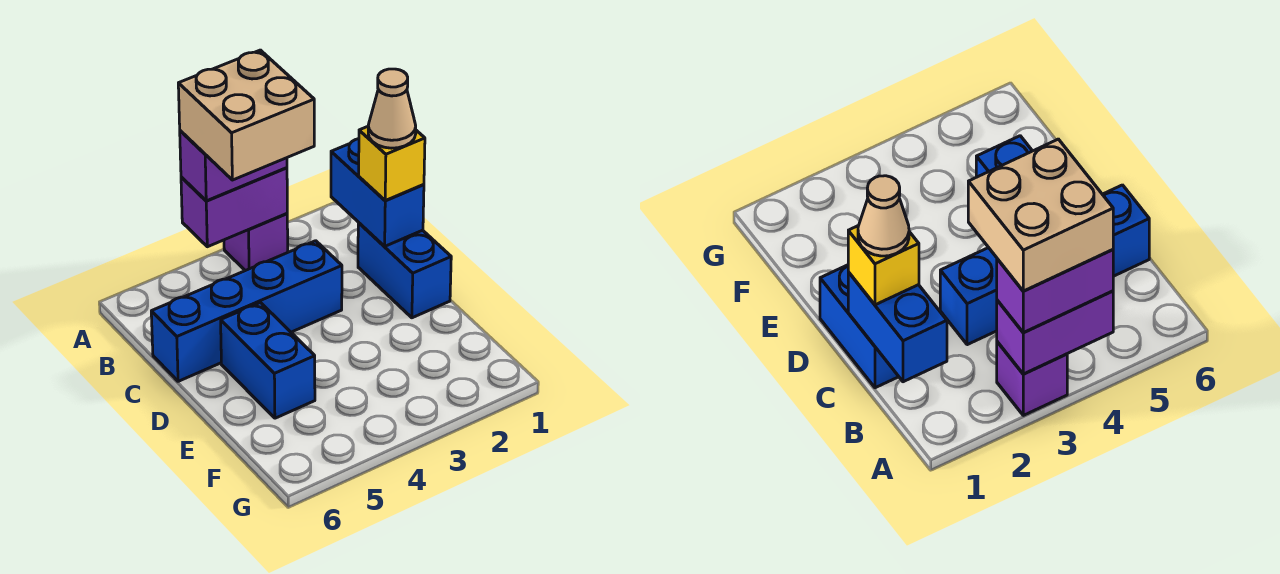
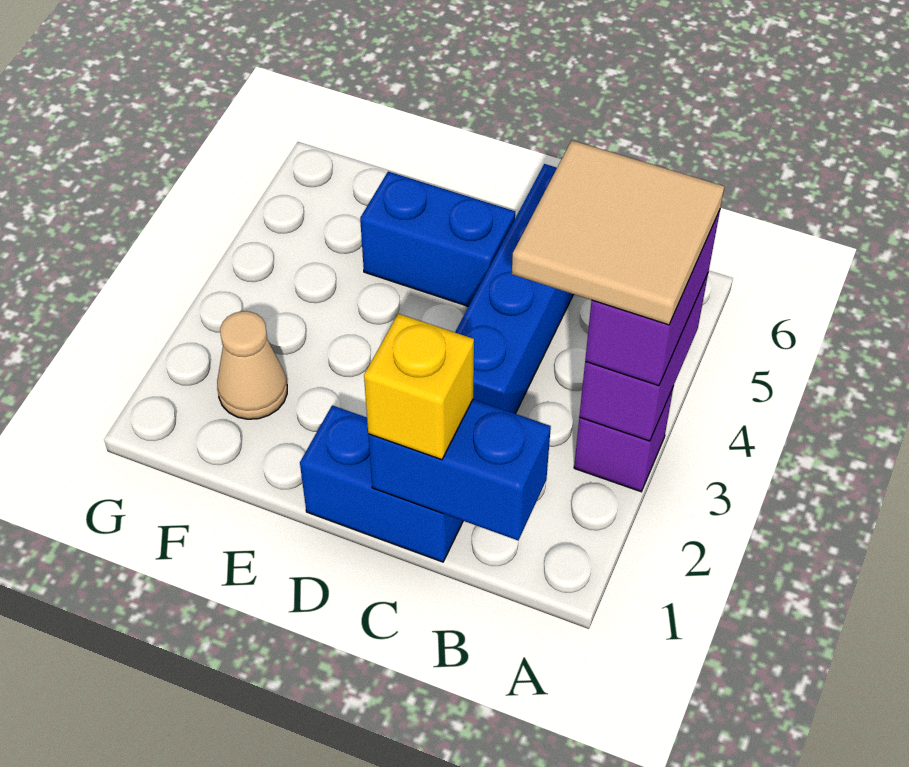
tan 2x2 brick [178,50,314,180] -> tan 2x2 tile [512,140,725,325]
tan 1x1 cone [368,69,416,148] -> tan 1x1 cone moved to [217,311,287,419]

